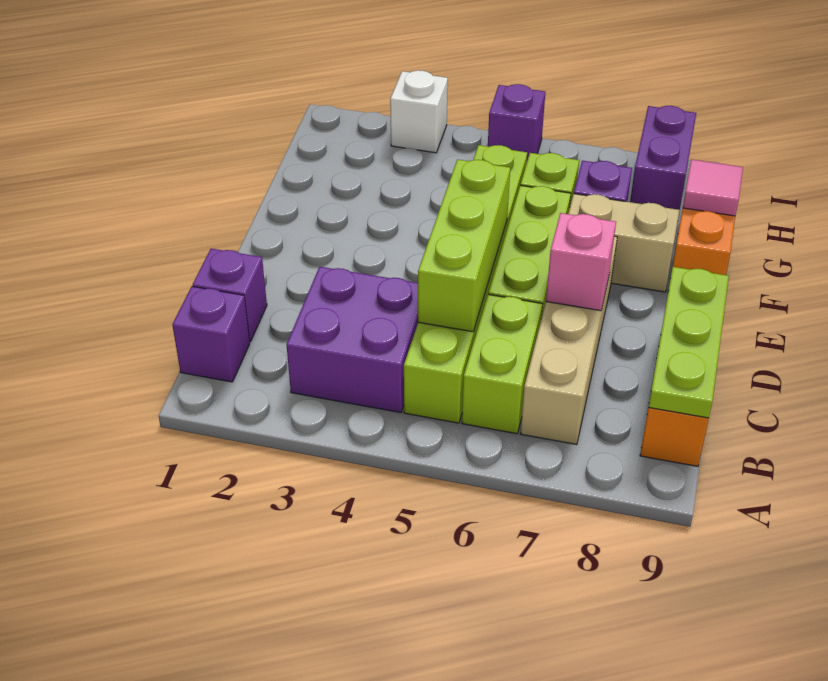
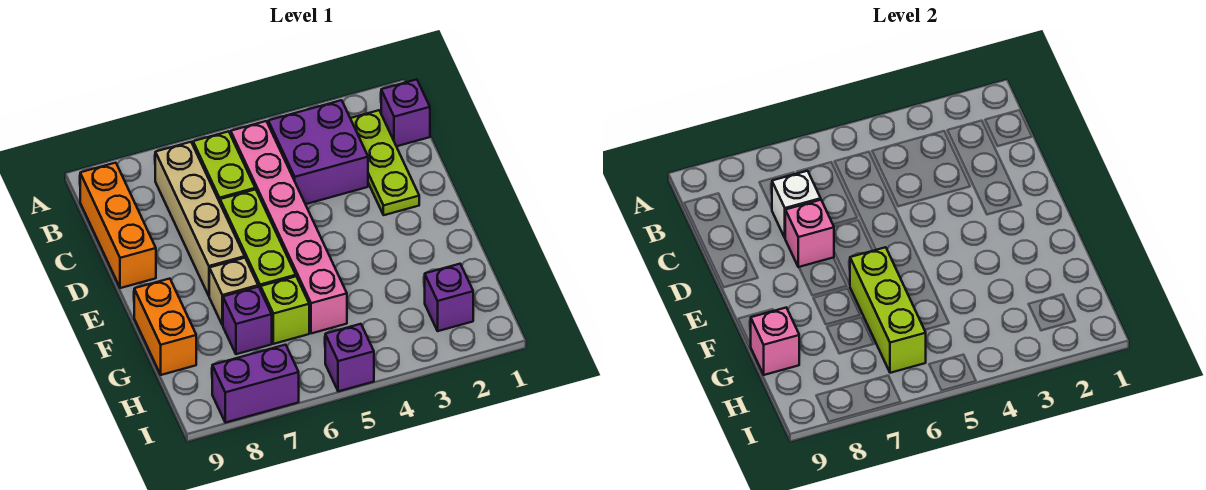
lime 1x6 brick [404,145,527,423] -> pink 1x6 brick [231,121,347,333]
lime 1x3 plate [649,267,729,418] -> lime 1x3 plate moved to [350,110,419,215]
purple 1x1 brick [193,249,267,342] -> purple 1x1 brick moved to [425,264,473,331]
lime 1x3 brick [418,159,510,332] -> lime 1x3 brick moved to [850,247,926,373]
tan 1x2 brick [568,194,680,292] -> tan 1x1 brick [209,258,258,325]
pink 1x1 tile [683,159,743,216] -> pink 1x1 brick [751,308,799,375]
purple 1x2 brick [630,106,696,210] -> purple 1x2 brick turned to [212,345,299,423]
white 1x1 brick [390,70,448,153] -> white 1x1 brick moved to [772,171,821,237]

